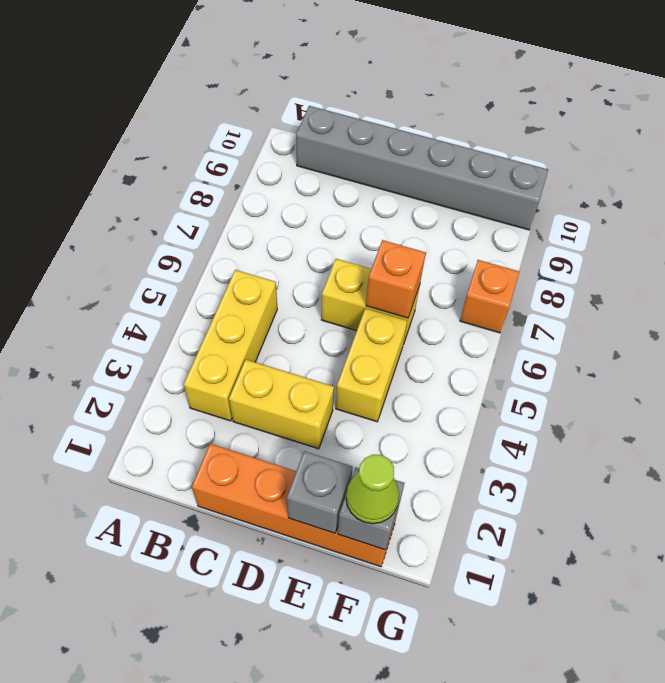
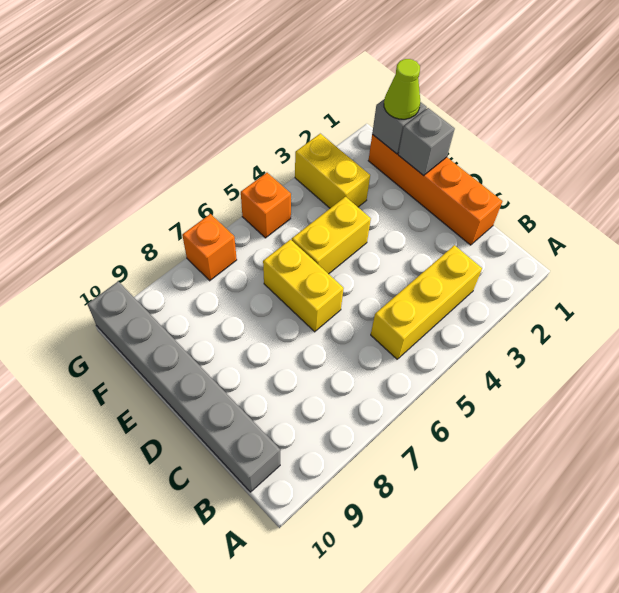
yellow 1x2 brick [229,359,334,449] -> yellow 1x2 brick moved to [295,134,370,208]
orange 1x1 brick [366,240,426,318] -> orange 1x1 brick moved to [241,173,291,238]

